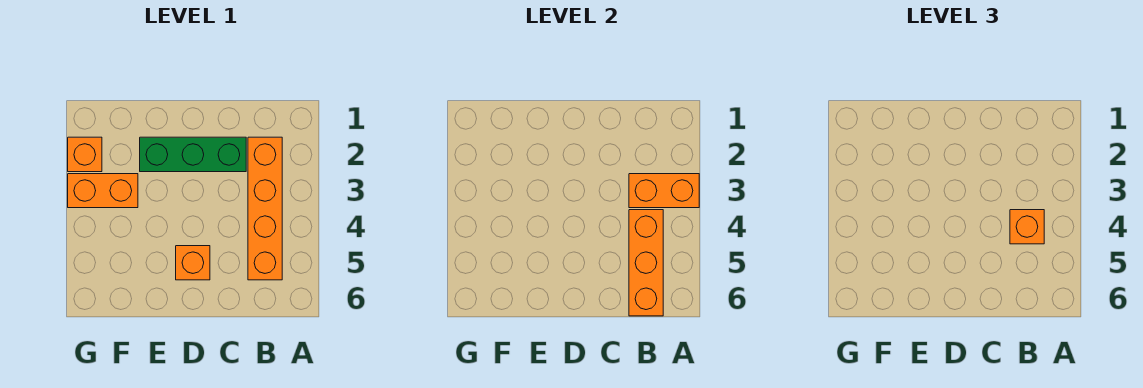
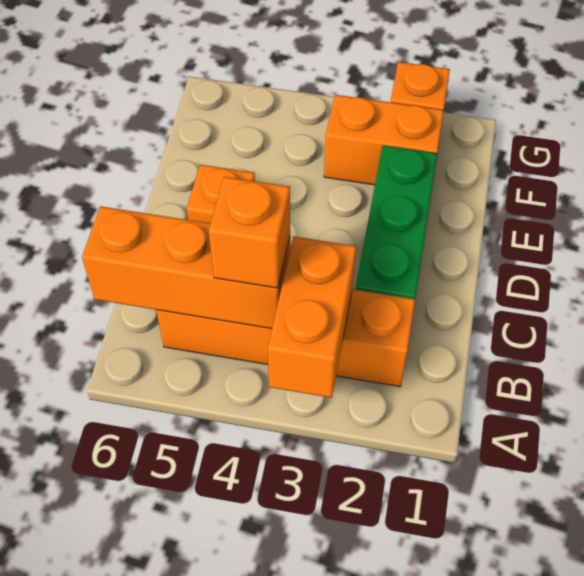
orange 1x2 brick [68,174,138,208] -> orange 1x2 brick turned to [324,95,444,185]

